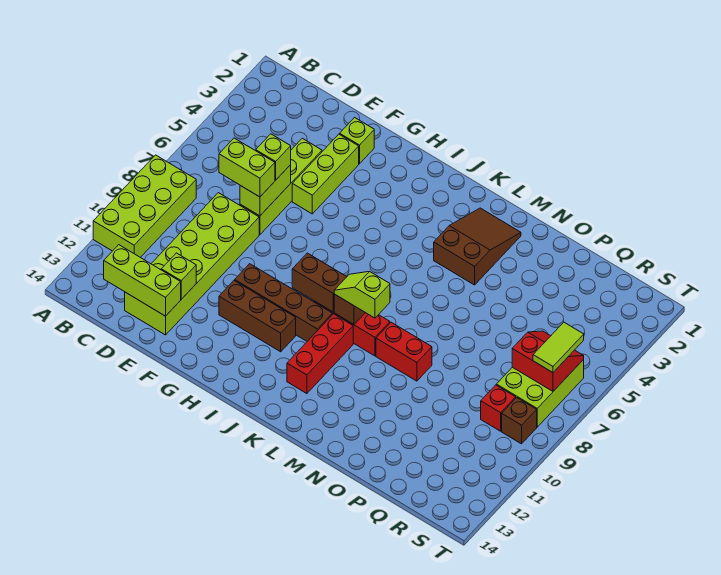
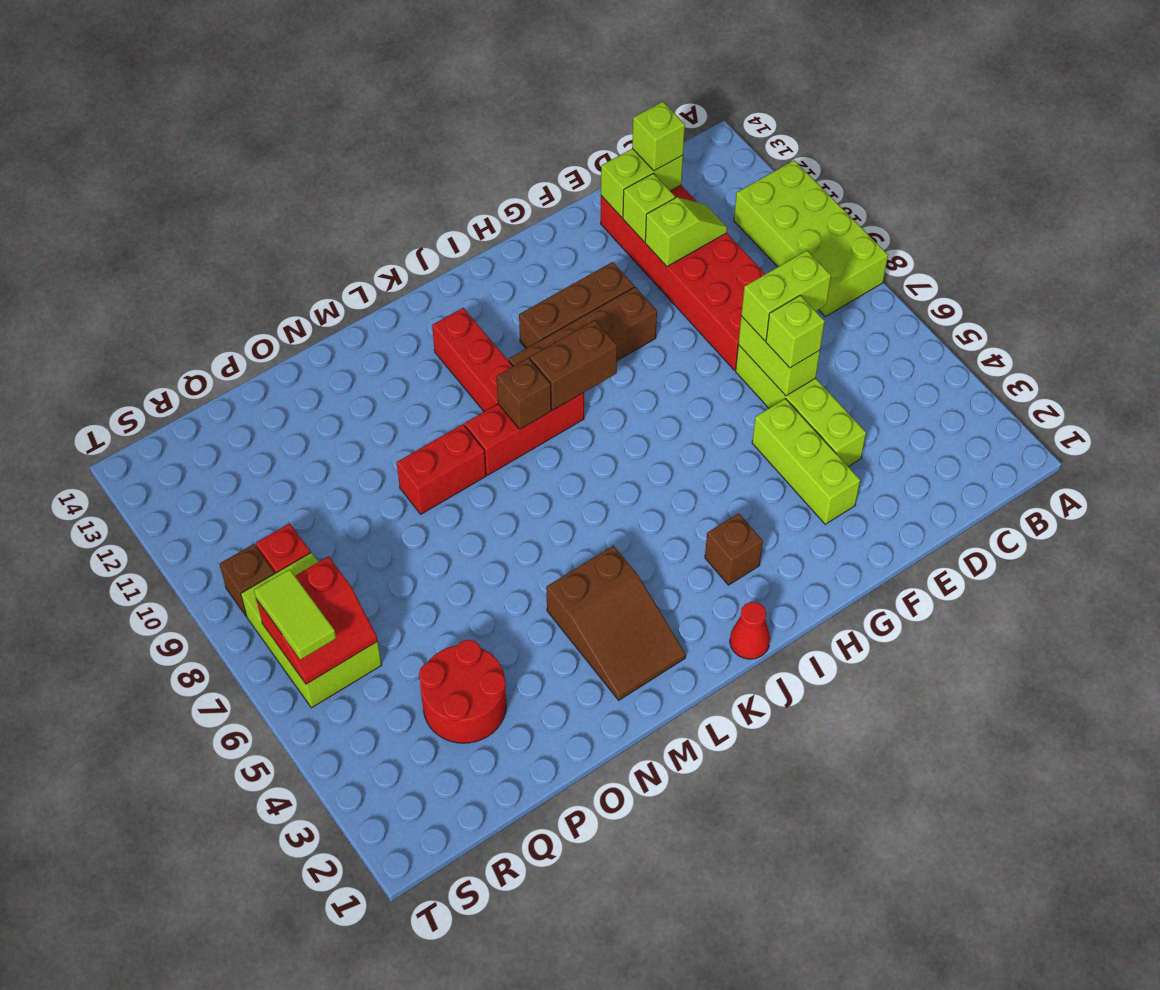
lime 1x3 brick [104,245,181,316] -> lime 1x2 brick [601,148,683,217]
lime 2x6 brick [125,193,259,335] -> red 2x6 brick [601,185,765,370]
lime 1x1 brick [340,118,374,164] -> lime 1x1 brick moved to [632,102,685,171]
none -> brown 1x1 brick [705,513,763,585]
none -> red 1x1 cone [730,602,770,659]
lime 1x2 slope [334,272,390,318] -> lime 1x2 slope moved to [645,197,727,266]
none -> red 2x2 round brick [419,640,506,743]

